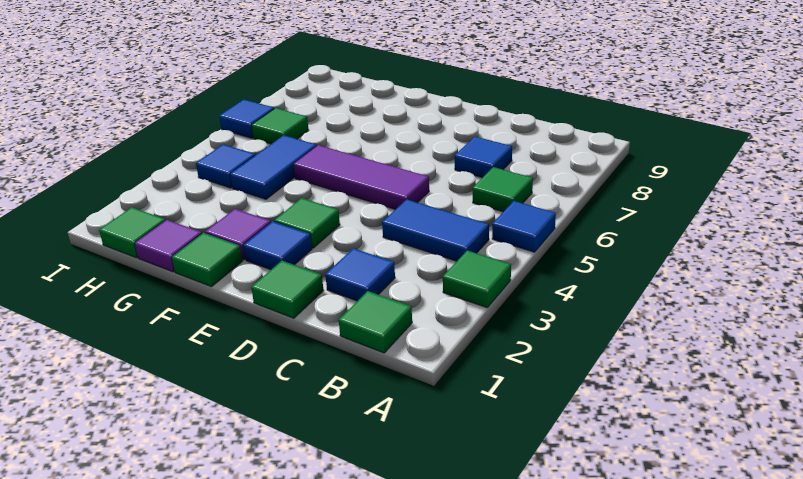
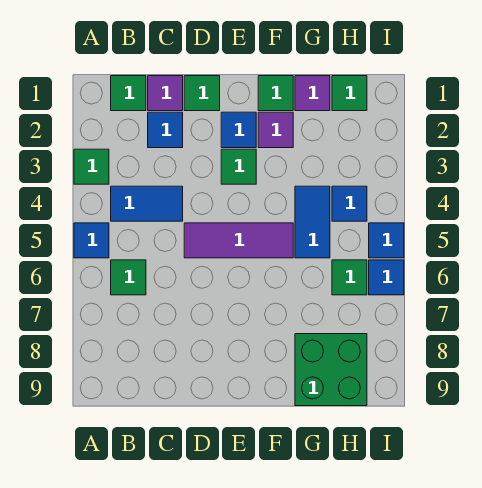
none -> purple 1x1 tile [148,76,183,111]
blue 1x1 tile [455,137,512,178] -> blue 1x1 tile moved to [369,223,404,258]
none -> green 2x2 brick [295,334,367,406]

